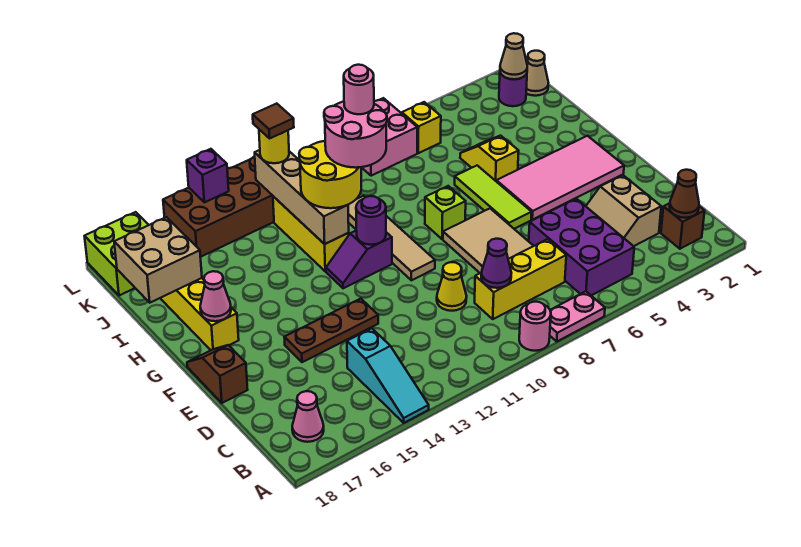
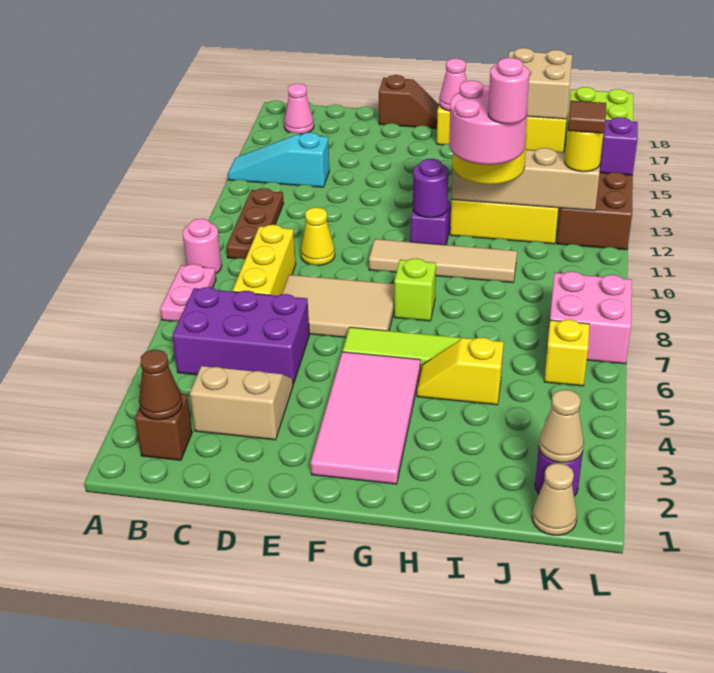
purple 1x1 cone [481,239,511,288] -> none
brown 1x3 plate [284,299,378,362] -> brown 1x3 plate moved to [226,188,284,259]
yellow 1x2 slope [460,136,519,181] -> yellow 1x2 slope turned to [417,337,504,405]

